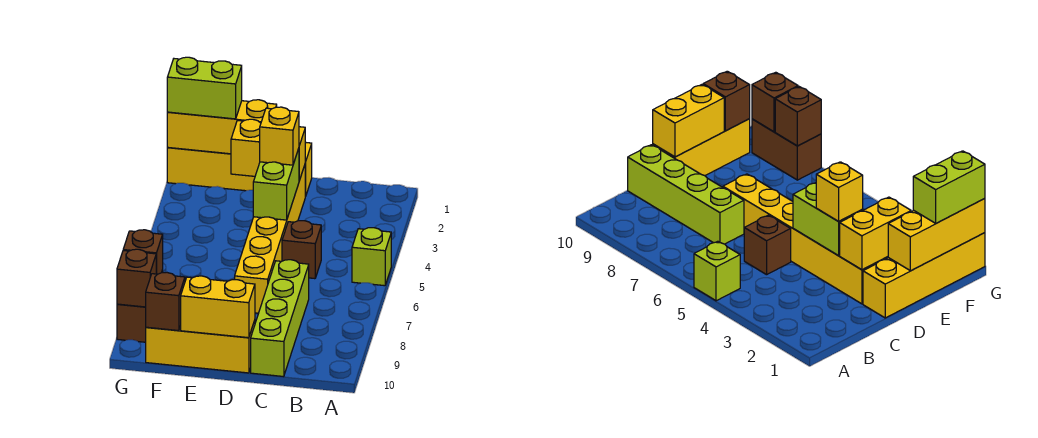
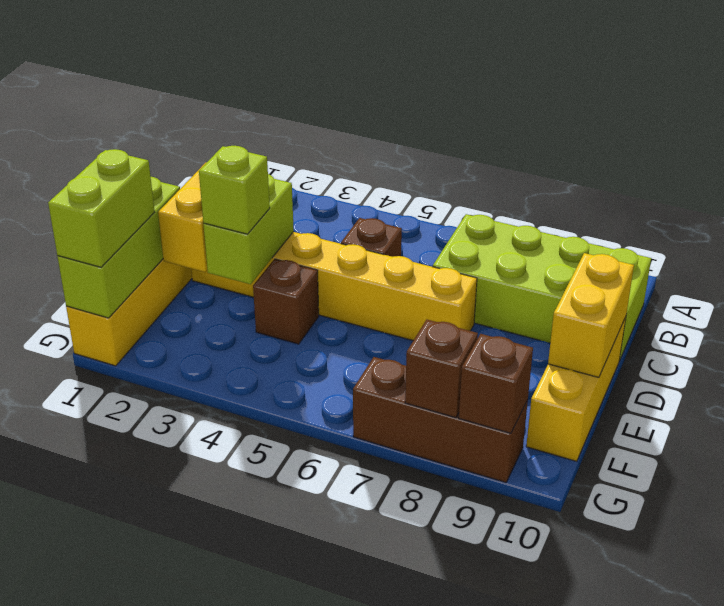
lime 1x1 brick [352,228,391,286] -> lime 1x1 brick moved to [199,146,270,234]
lime 1x4 brick [251,260,309,377] -> lime 2x4 brick [433,214,651,361]
lime 1x2 brick [253,148,299,220] -> lime 1x2 brick turned to [203,174,294,284]
yellow 1x1 brick [260,107,299,165] -> none
yellow 1x3 brick [167,100,277,154] -> lime 1x3 brick [57,177,180,318]
brown 1x1 brick [146,273,185,331] -> brown 1x1 brick moved to [253,259,319,344]
brown 1x2 brick [117,270,163,342] -> brown 1x3 brick [353,357,528,482]

